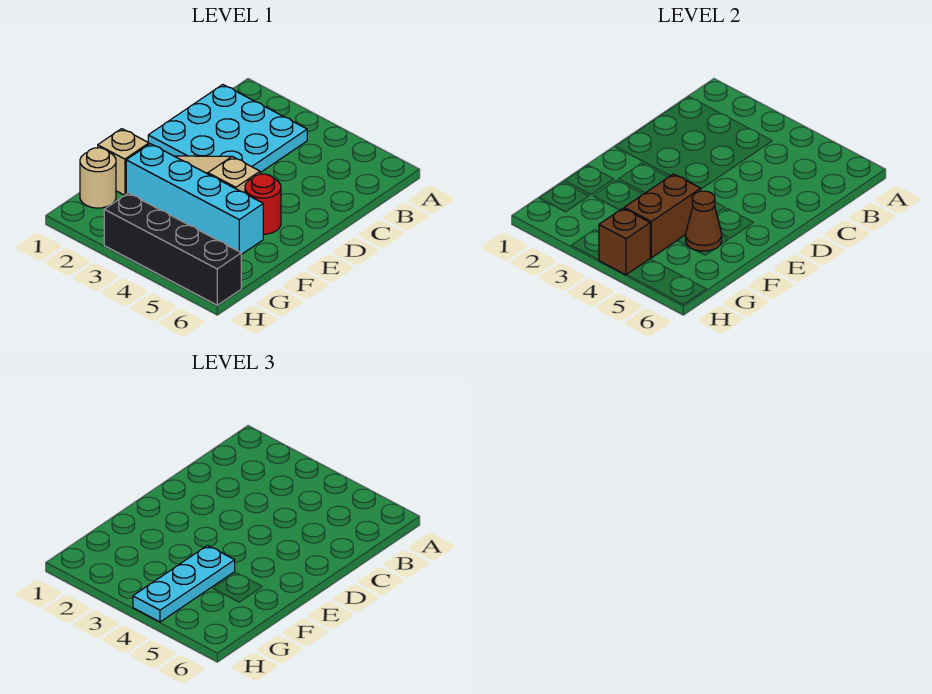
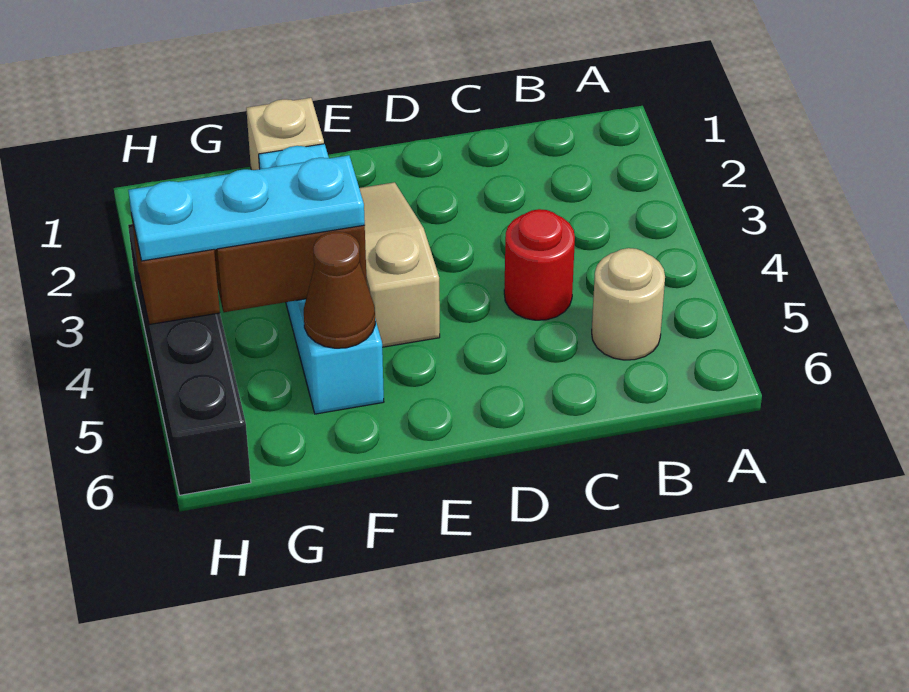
cyan 3x3 plate [148,85,307,173] -> none
red 1x1 round brick [245,174,281,234] -> red 1x1 round brick moved to [504,209,575,320]
tan 1x1 round brick [80,148,116,208] -> tan 1x1 round brick moved to [592,248,665,360]

